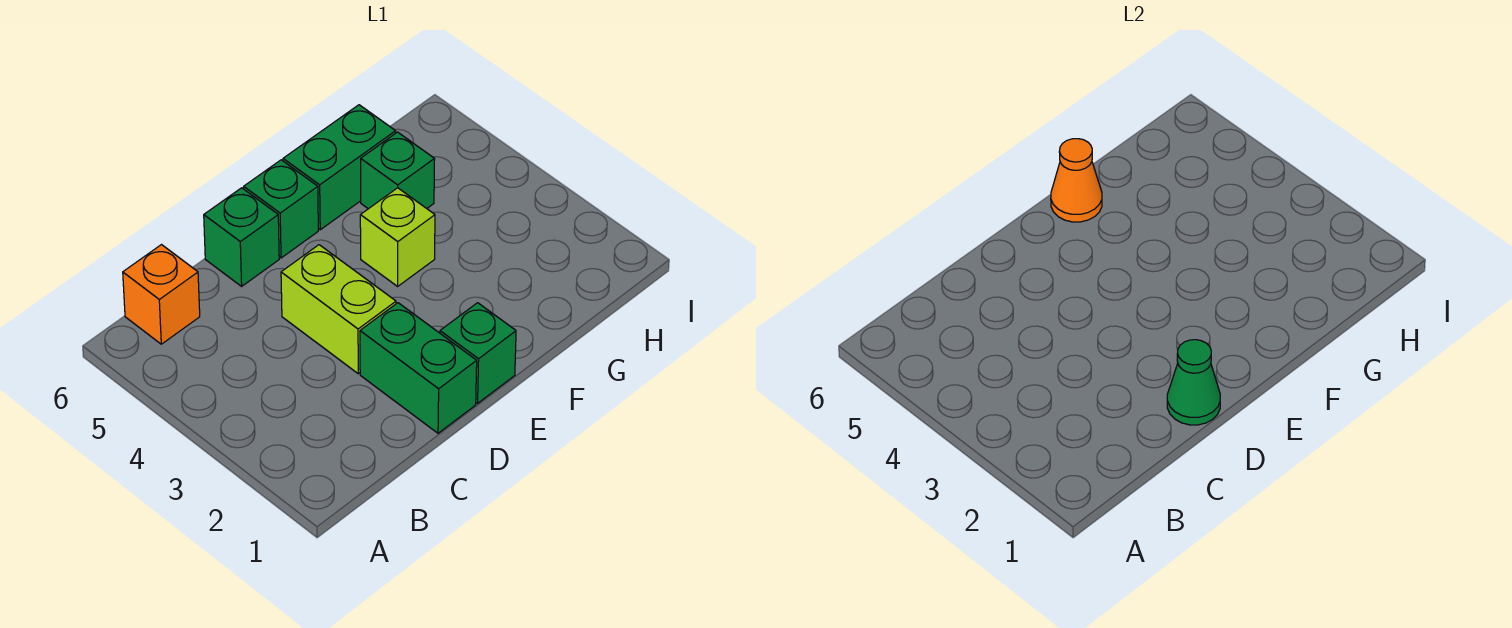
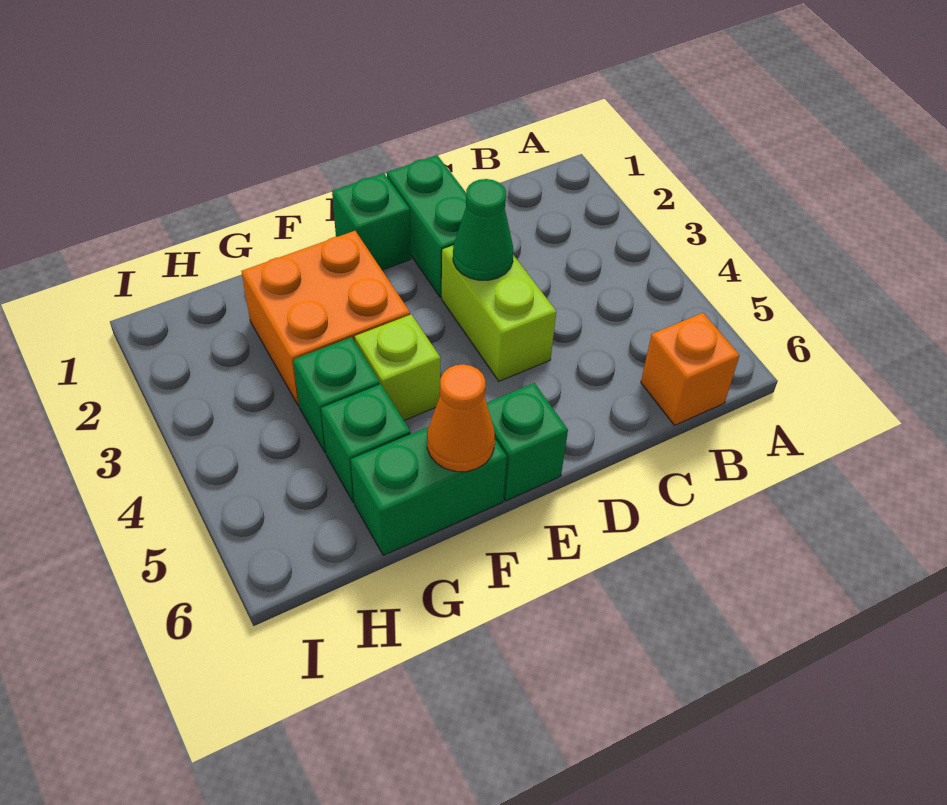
green 1x1 cone [1167,340,1220,425] -> green 1x1 cone moved to [453,179,513,280]
green 1x1 brick [204,188,279,286] -> green 1x1 brick moved to [293,337,380,453]
none -> orange 2x2 brick [242,231,410,406]

